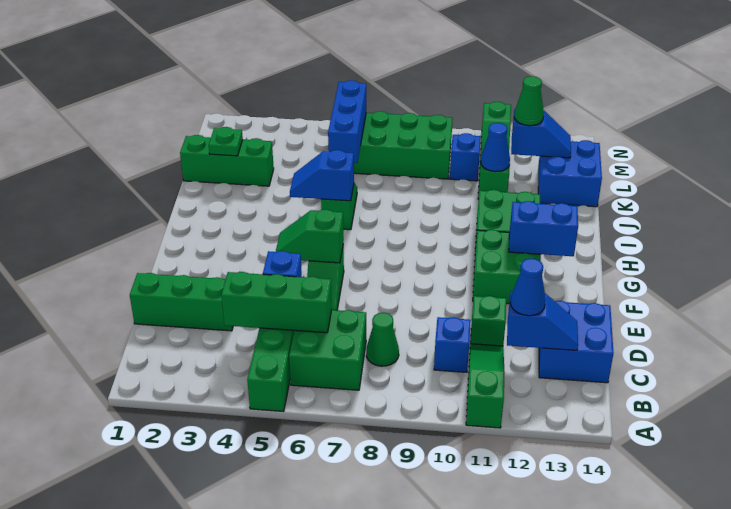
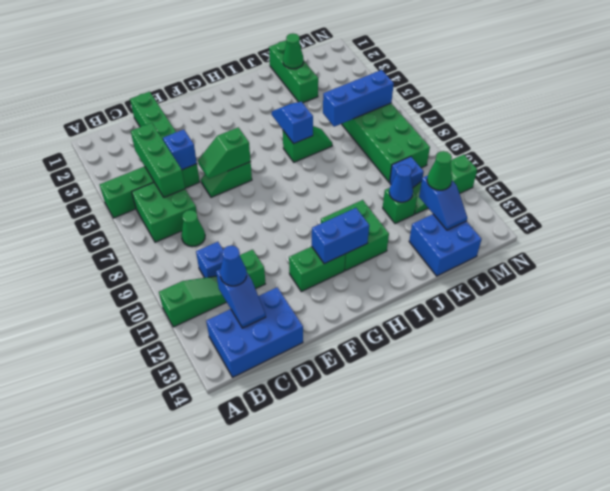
blue 2x2 brick [539,301,614,383] -> blue 2x3 brick [206,287,303,377]
green 1x2 slope [276,209,343,263] -> green 1x2 slope turned to [198,127,251,179]
green 2x2 brick [473,230,541,304] -> green 1x2 brick [289,247,345,292]
blue 1x2 brick [509,201,578,256] -> blue 1x2 brick turned to [312,208,369,264]
green 1x1 plate [209,127,243,156] -> green 1x1 cone [283,33,304,69]

